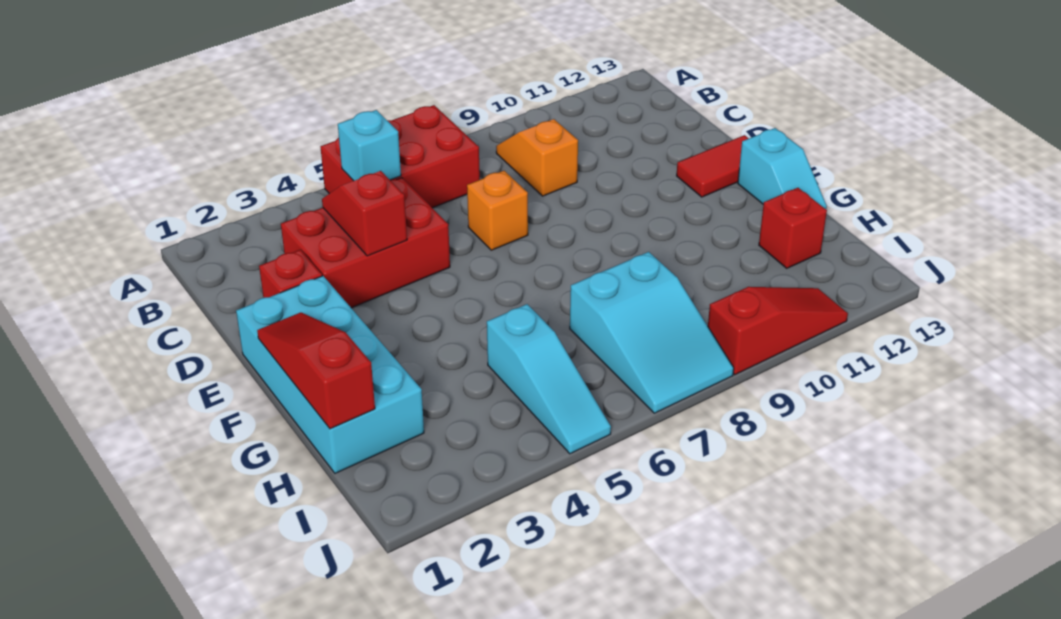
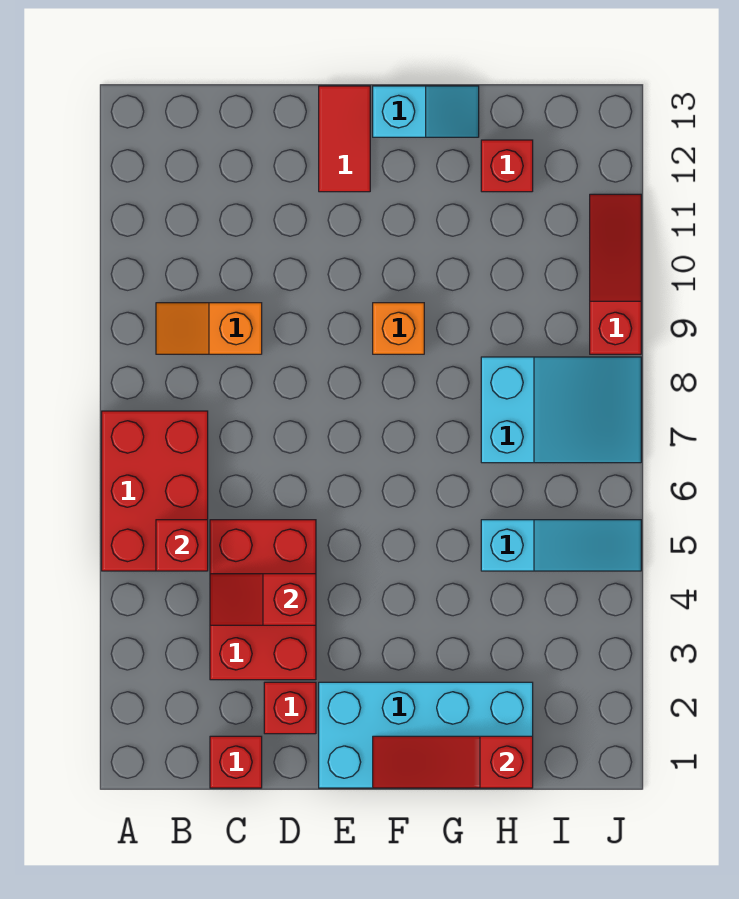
cyan 1x1 brick [338,110,401,181] -> red 1x1 brick [156,520,208,571]
none -> red 1x1 brick [210,736,262,788]
orange 1x1 brick [467,171,528,250] -> orange 1x1 brick moved to [373,303,424,354]

